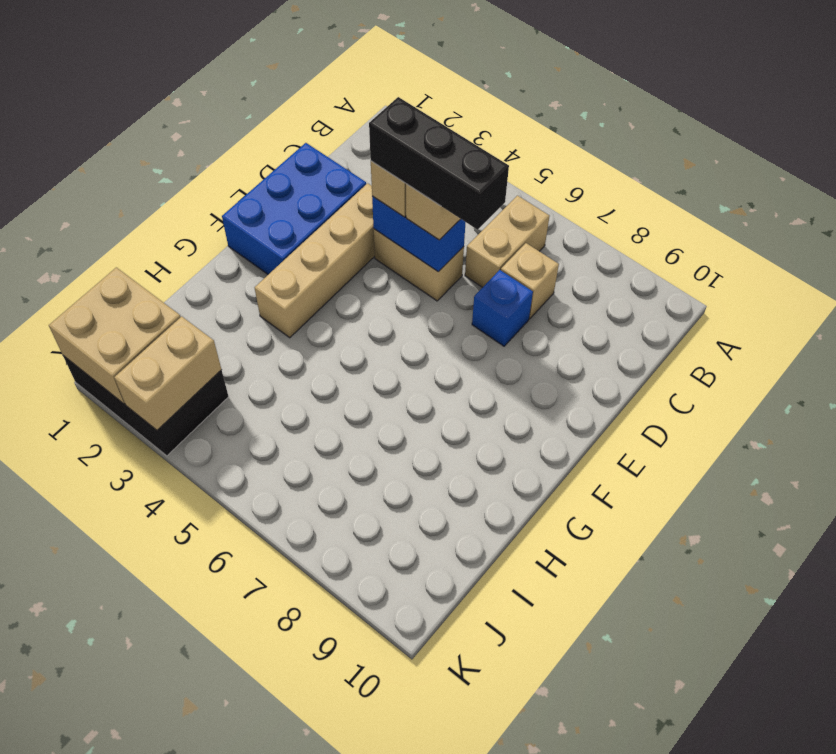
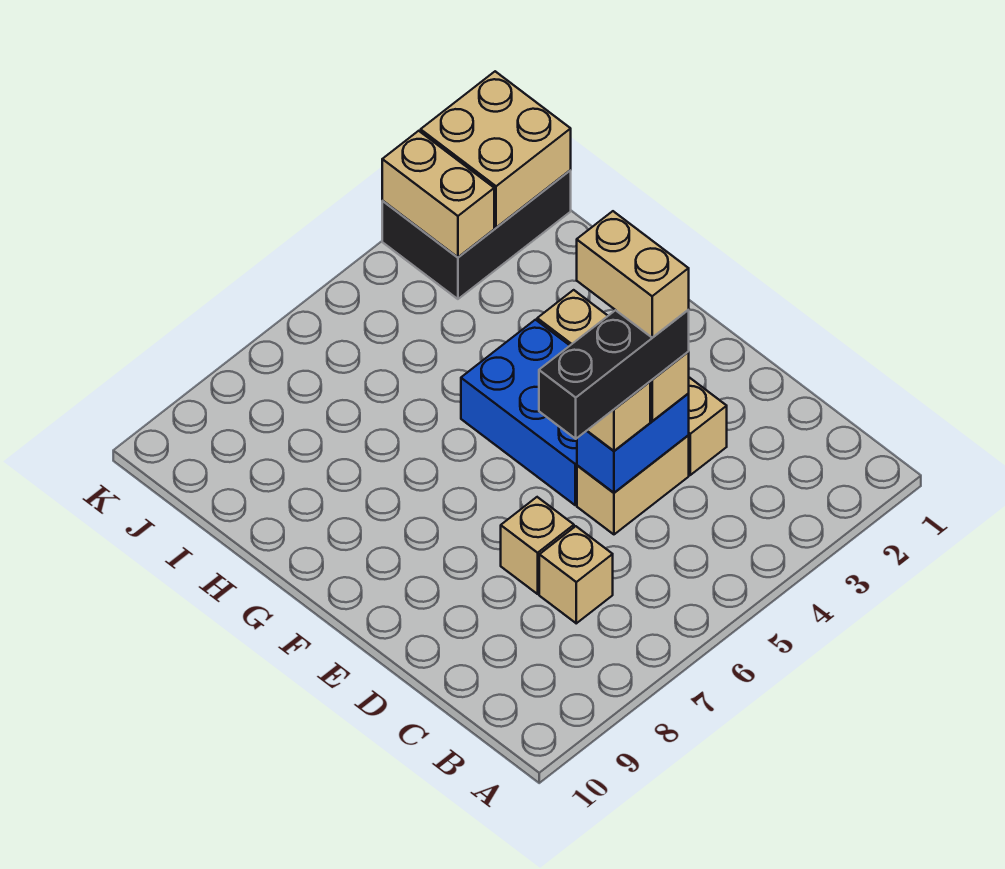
tan 1x2 brick [465,196,549,287] -> tan 1x2 brick moved to [577,211,689,338]
blue 2x3 brick [222,143,366,274] -> blue 2x3 brick moved to [461,320,577,505]
blue 1x1 brick [472,270,533,346] -> tan 1x1 brick [501,497,574,594]

